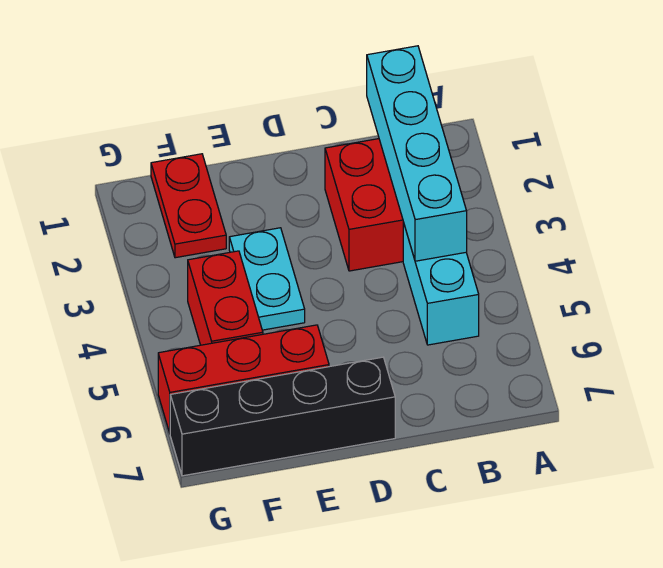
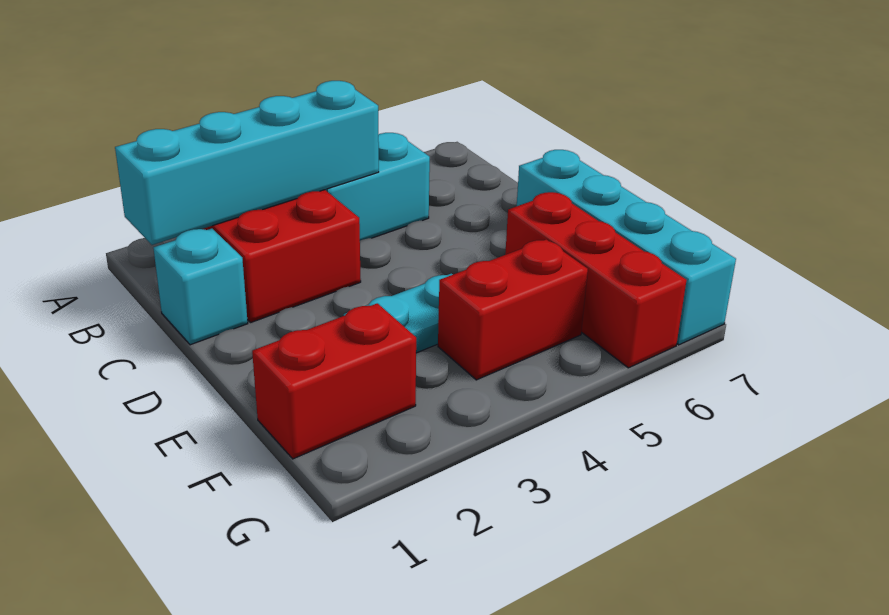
none -> cyan 1x1 brick [153,229,248,345]
black 1x4 brick [170,357,395,476] -> cyan 1x4 brick [517,150,736,345]
red 1x2 plate [151,154,226,258] -> red 1x2 brick [252,303,416,459]

